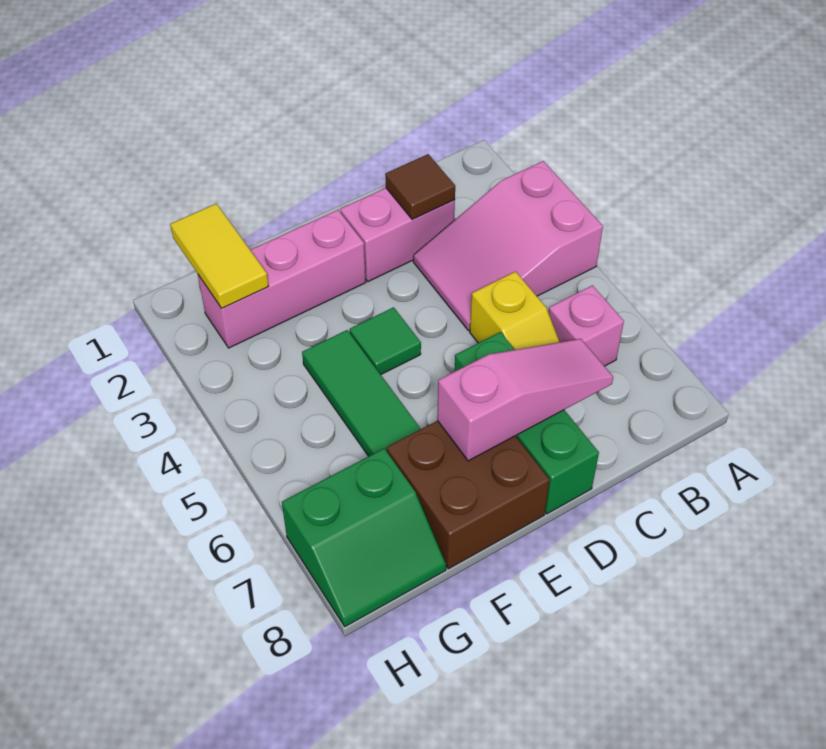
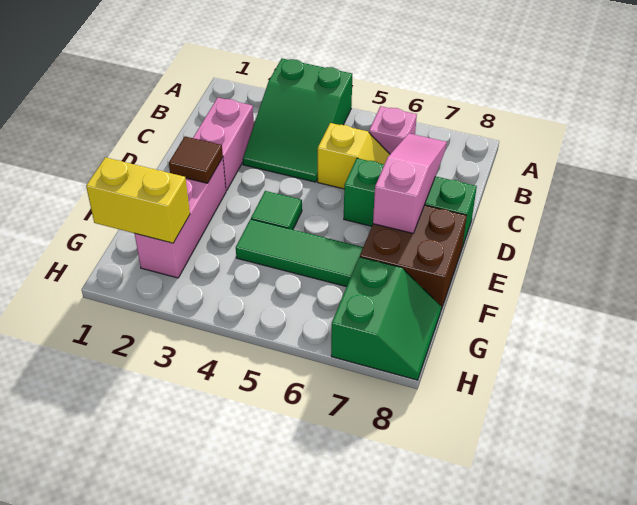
pink 2x3 slope [413,161,603,331] -> green 2x3 slope [243,59,352,182]
brown 1x1 tile [385,154,455,220] -> brown 1x1 tile moved to [169,136,223,183]
yellow 1x2 tile [170,204,268,308] -> yellow 1x2 brick [86,157,190,243]

